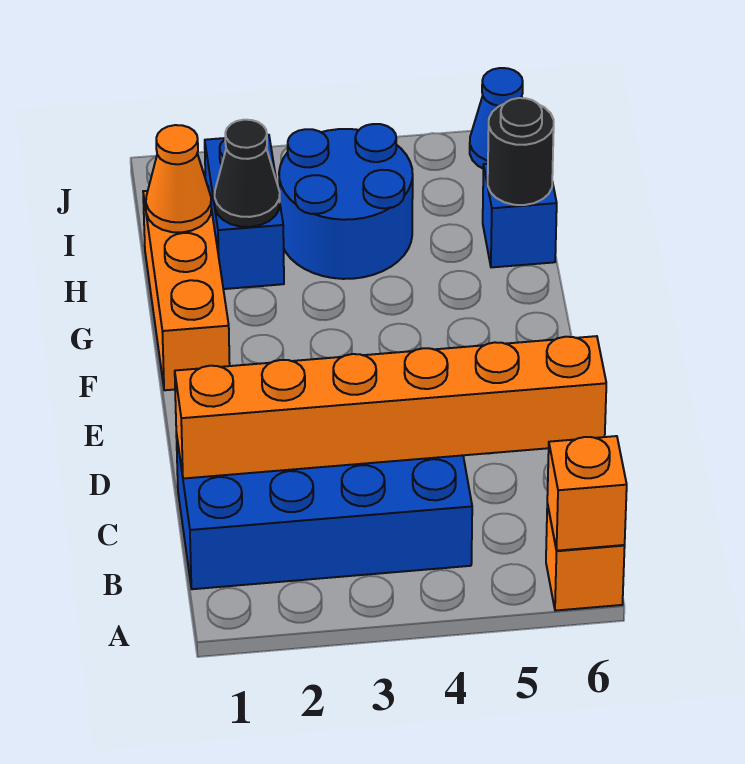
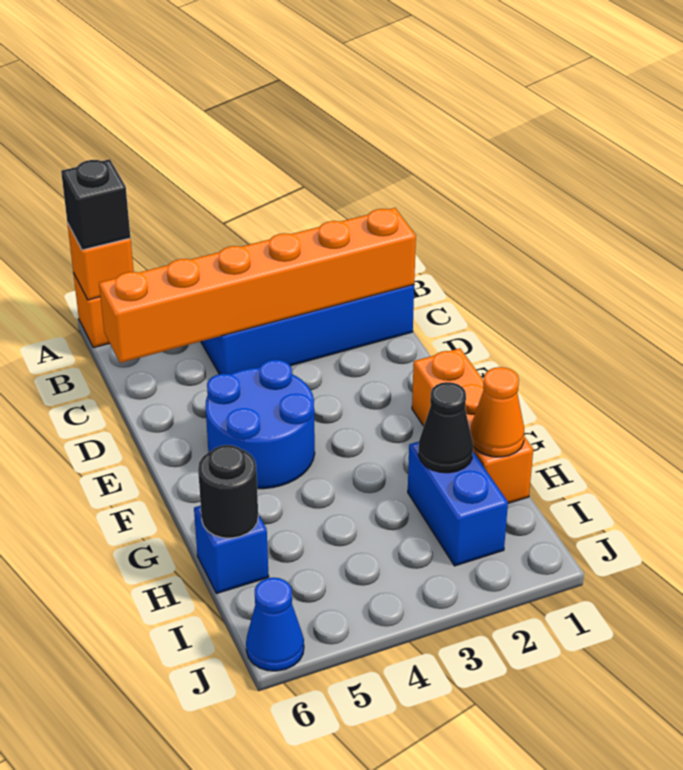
none -> black 1x1 brick [61,159,130,250]
blue 2x2 round brick [279,124,413,279] -> blue 2x2 round brick moved to [205,360,315,489]

